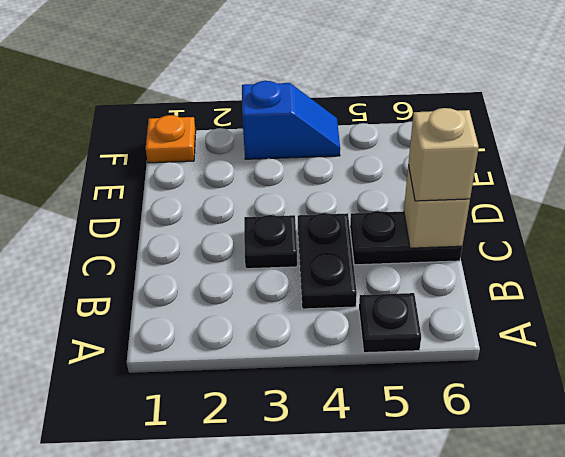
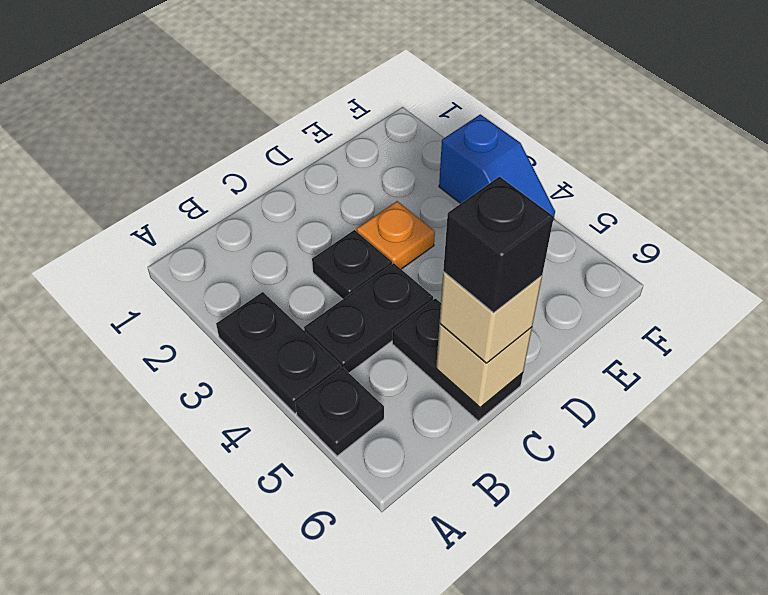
none -> black 1x2 plate [216,292,341,413]
none -> black 1x1 brick [443,177,554,313]
orange 1x1 plate [146,115,196,163] -> orange 1x1 plate moved to [357,201,435,269]

